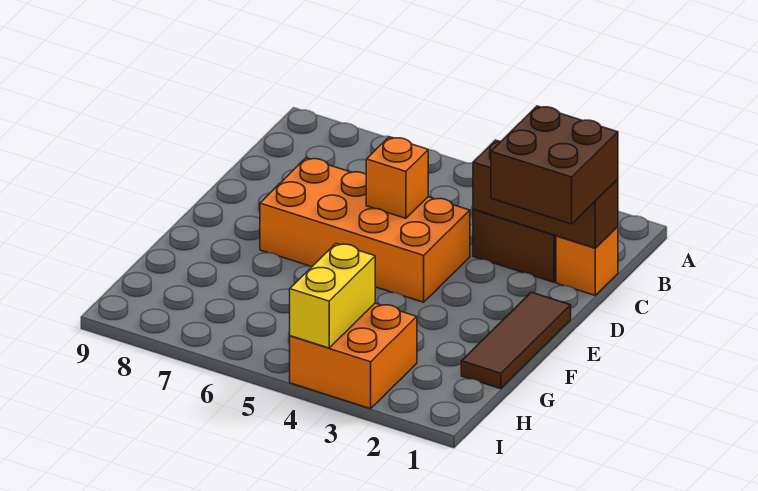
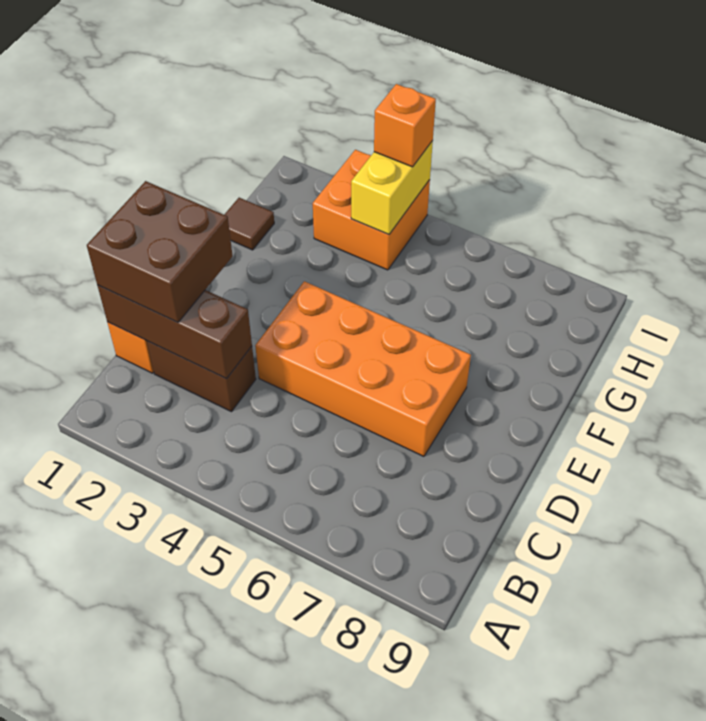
orange 1x1 brick [366,137,428,218] -> orange 1x1 brick moved to [374,84,436,167]
brown 1x3 tile [461,292,571,389] -> brown 1x1 tile [224,198,274,250]

